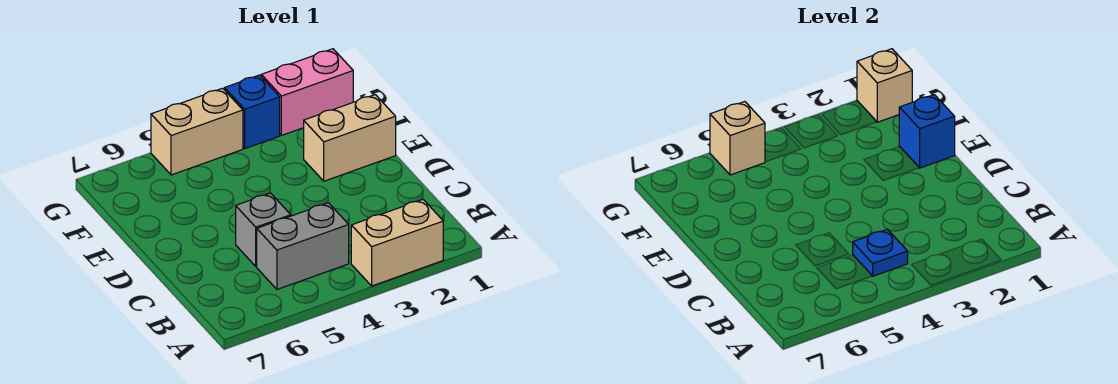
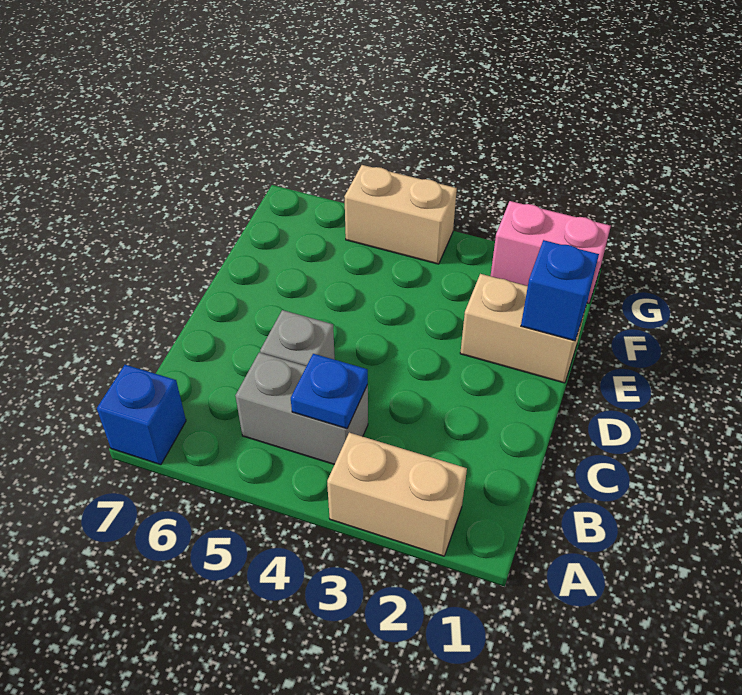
tan 1x1 brick [857,49,912,122] -> none
blue 1x1 brick [225,75,280,148] -> blue 1x1 brick moved to [97,365,186,465]
tan 1x1 brick [710,102,765,175] -> none

